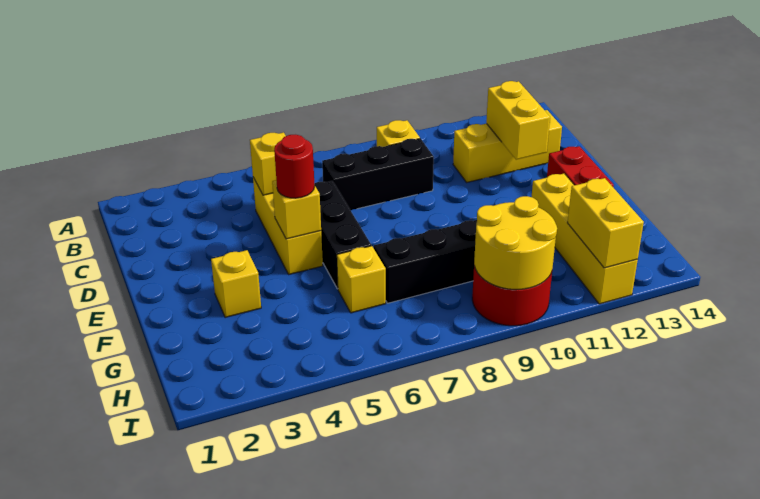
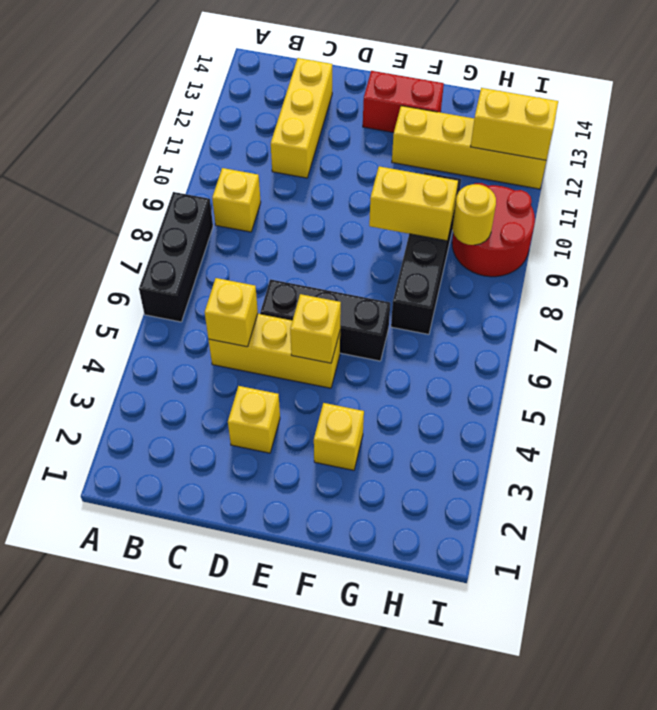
black 1x3 brick [322,138,434,210] -> black 1x3 brick moved to [139,192,213,322]
yellow 1x2 brick [486,81,550,160] -> yellow 1x2 brick moved to [369,166,458,241]
red 1x1 round brick [274,135,315,198] -> none
yellow 1x1 brick [337,246,386,313] -> yellow 1x1 brick moved to [228,386,280,453]
yellow 2x2 round brick [474,196,557,290] -> yellow 1x1 round brick [453,184,496,245]

